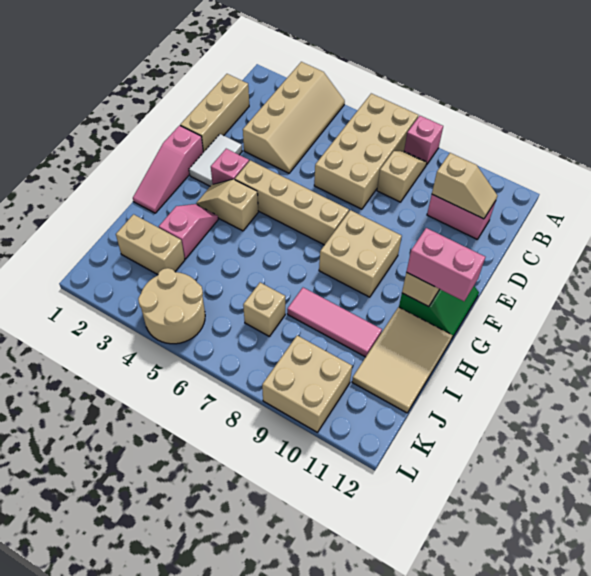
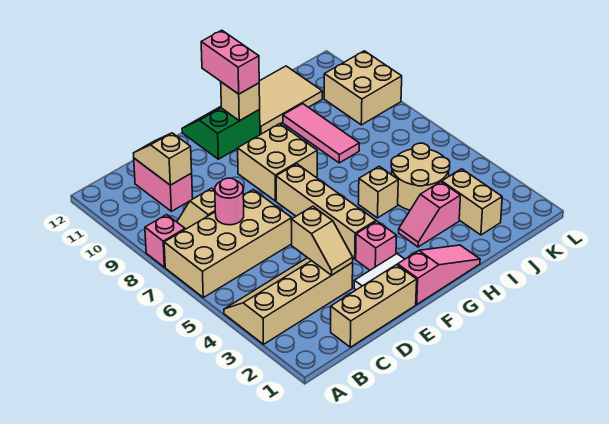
none -> pink 1x1 round brick [215,178,244,225]
tan 1x2 slope [196,179,258,231] -> tan 1x2 slope moved to [291,206,353,275]
tan 1x1 brick [243,283,285,336] -> tan 1x1 brick moved to [358,166,398,218]
tan 2x2 round brick [138,268,205,344] -> tan 2x2 round brick moved to [391,143,450,210]

